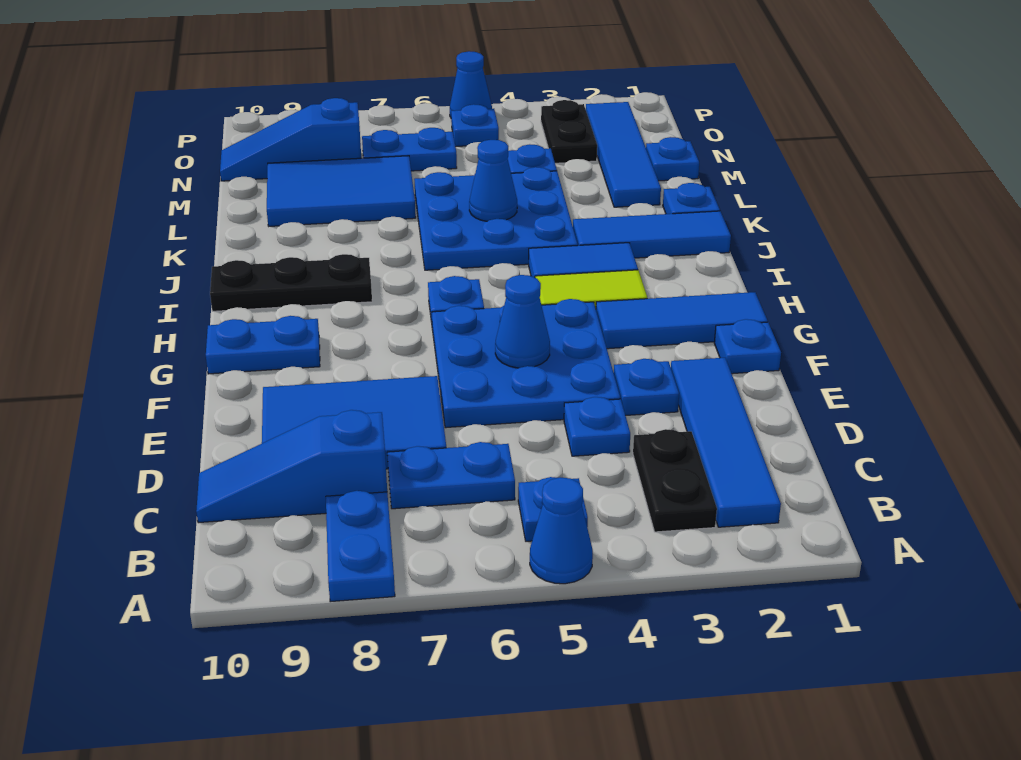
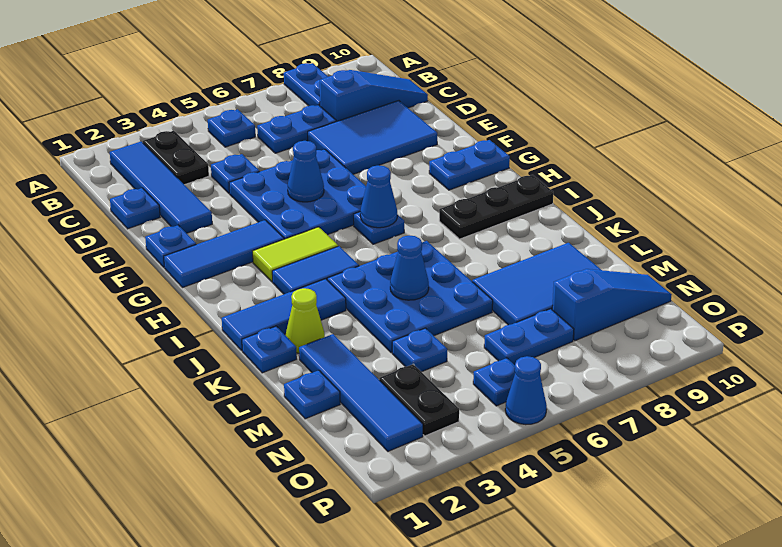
blue 1x1 cone [530,477,593,584] -> blue 1x1 cone moved to [360,165,397,228]
blue 1x1 plate [614,359,679,415] -> blue 1x1 plate moved to [110,188,160,229]
none -> lime 1x1 cone [286,288,325,353]

